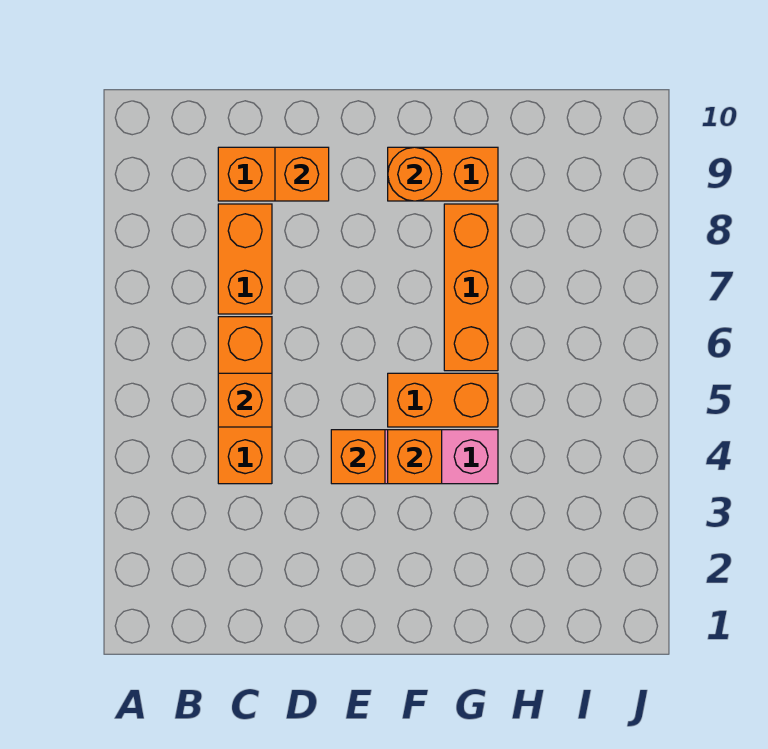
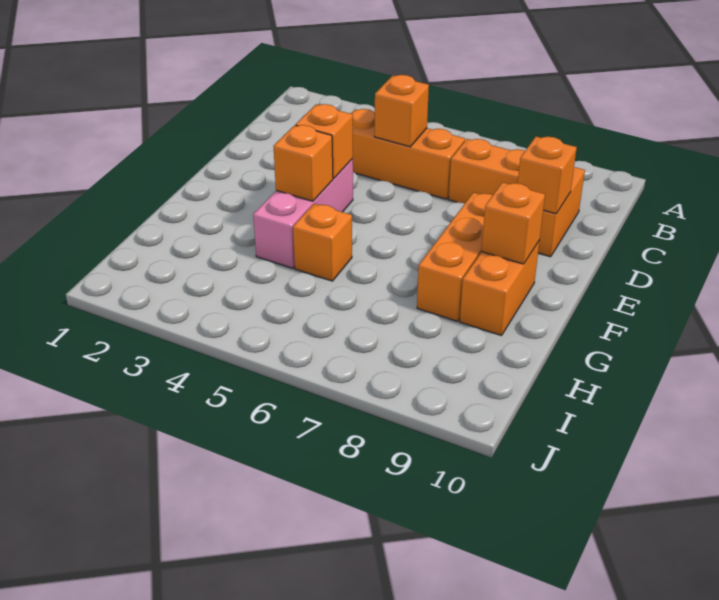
orange 1x2 brick [388,373,498,427] -> orange 1x1 brick [293,204,352,281]
orange 1x1 round brick [388,147,442,201] -> orange 1x1 brick [481,182,545,264]
orange 1x3 brick [444,204,498,371] -> orange 1x3 brick turned to [417,193,493,321]

